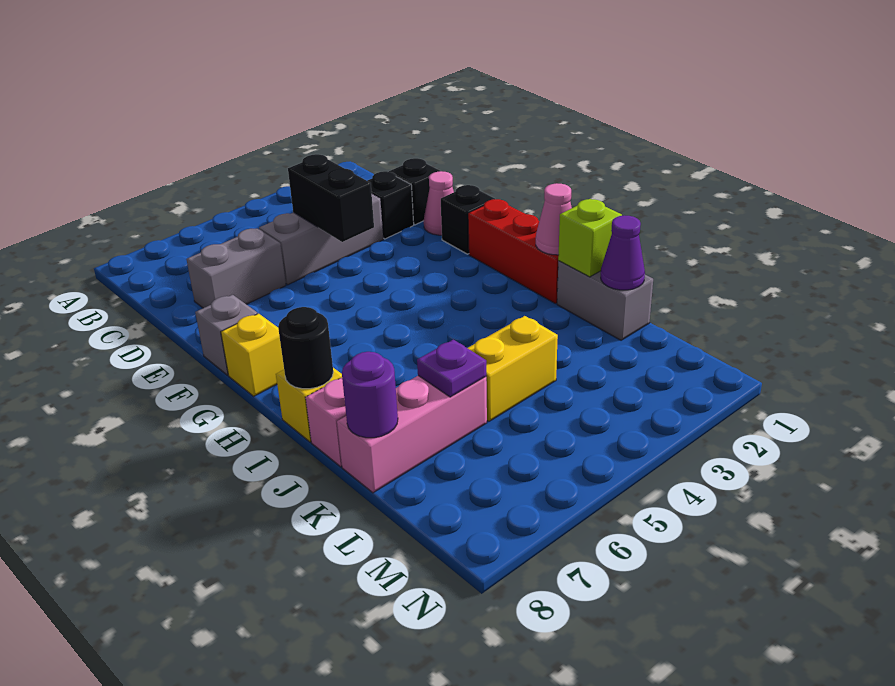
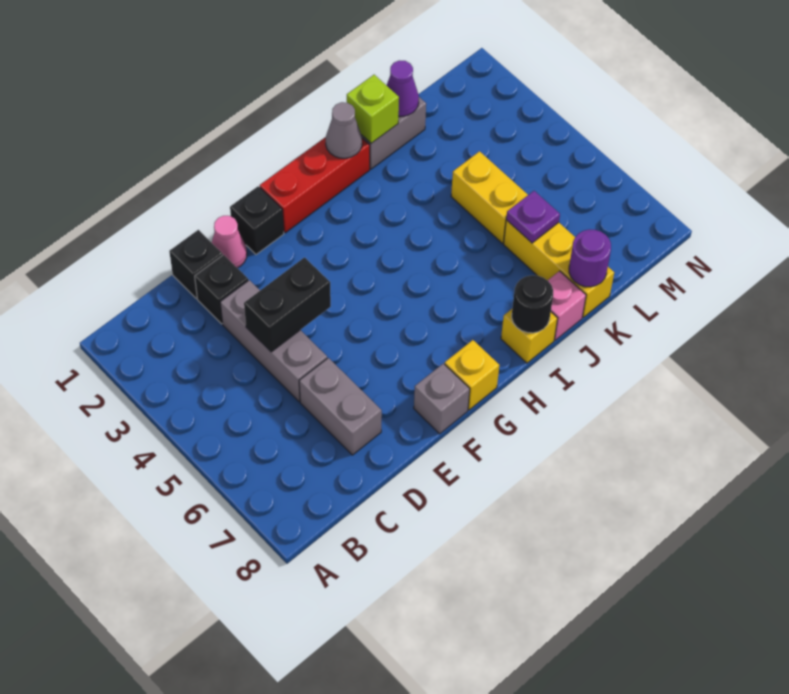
pink 1x1 cone [536,183,572,255] -> grey 1x1 cone [326,102,362,158]
pink 1x3 brick [337,376,487,493] -> yellow 1x3 brick [504,220,614,317]

